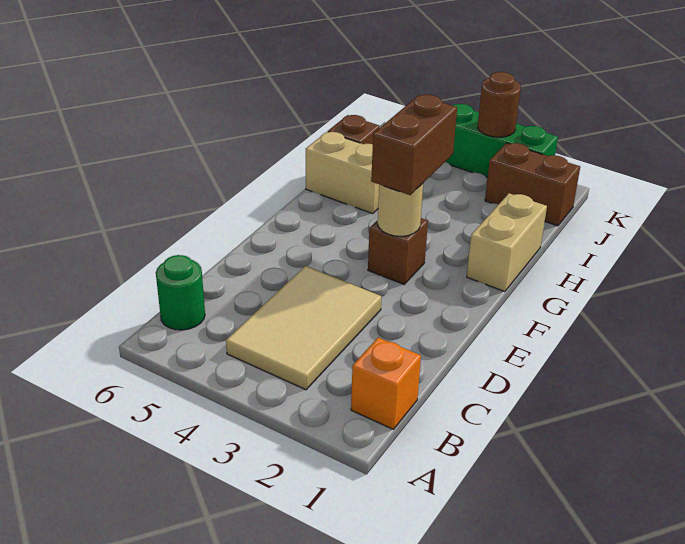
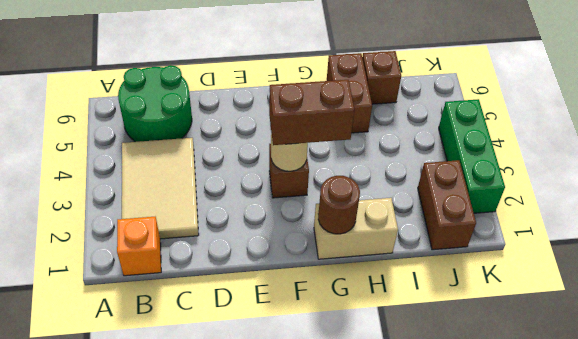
tan 2x3 tile [226,266,381,390] -> tan 2x3 tile turned to [122,138,199,239]
green 1x1 round brick [156,255,205,330] -> green 2x2 round brick [118,65,192,142]
tan 1x2 brick [306,132,379,213] -> brown 1x2 brick [327,53,372,133]
brown 1x1 round brick [478,72,521,137] -> brown 1x1 round brick moved to [318,176,360,234]

